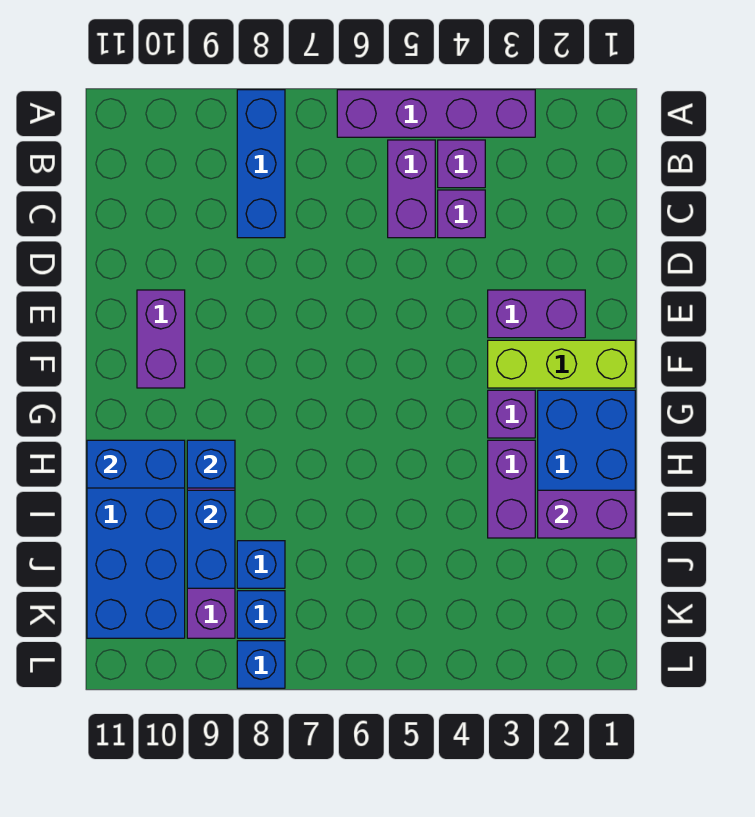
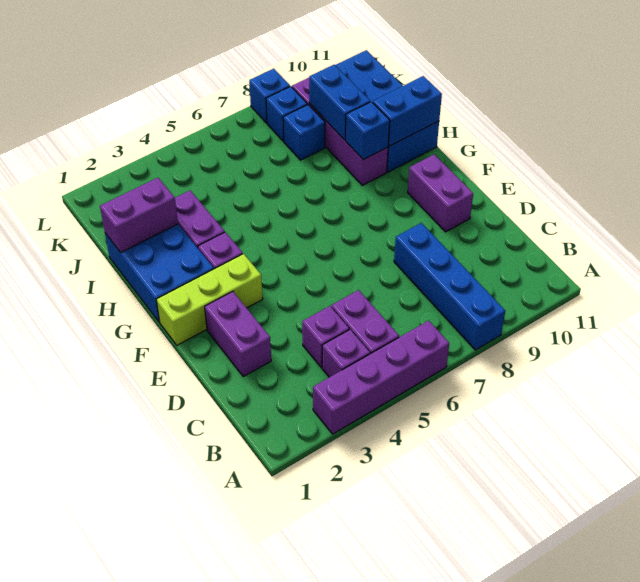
blue 1x3 brick [237,90,285,238] -> blue 1x4 brick [394,223,505,350]
purple 1x2 brick [488,290,585,338] -> purple 1x2 brick turned to [205,291,271,377]

